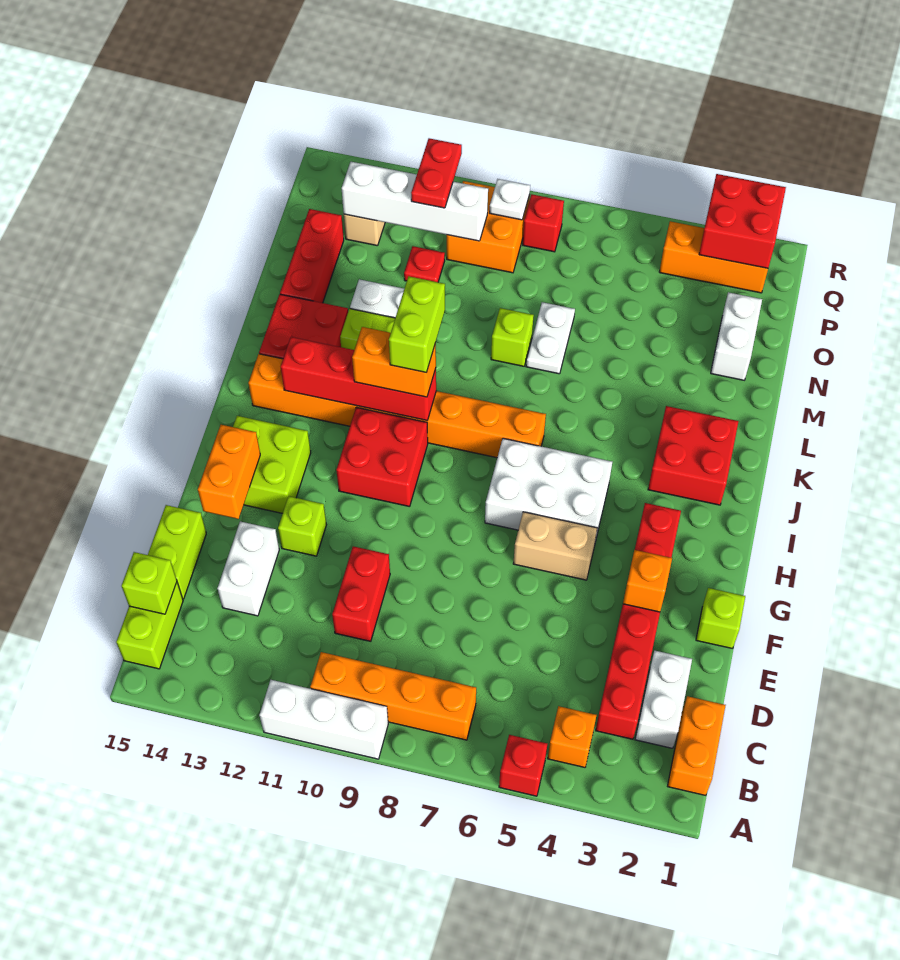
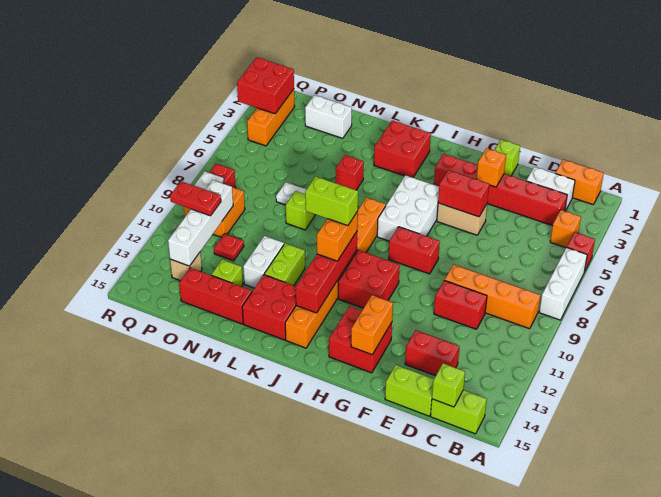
white 1x3 brick [259,680,388,759] -> white 1x3 brick moved to [539,247,587,320]
orange 1x4 brick [310,652,476,740] -> orange 1x4 brick turned to [444,264,540,329]
white 1x2 brick [217,521,279,616] -> red 1x2 brick [405,330,459,376]
none -> red 1x2 brick [438,170,489,217]
lime 1x1 brick [278,496,326,556] -> lime 1x1 brick moved to [212,260,243,287]
orange 1x2 brick [198,425,260,519] -> orange 1x2 brick turned to [351,295,393,355]
tan 1x2 brick [513,512,597,580] -> tan 1x2 brick turned to [437,203,487,235]
none -> red 1x2 brick [389,227,440,274]
lime 2x2 brick [233,416,311,513] -> red 2x2 brick [329,306,392,373]
none -> red 1x1 brick [335,155,364,190]

